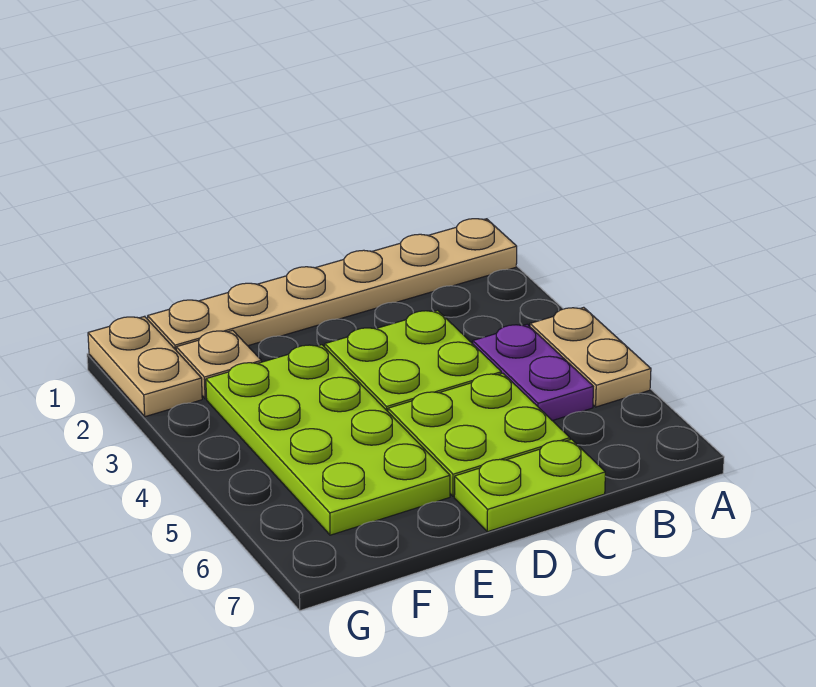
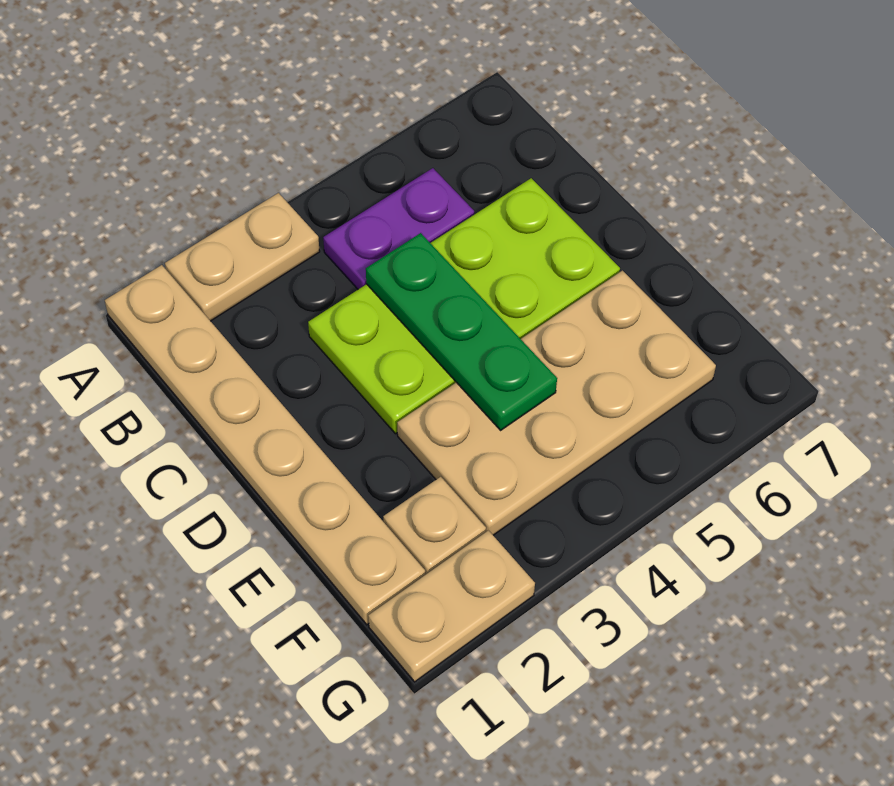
tan 1x2 plate [530,307,651,407] -> tan 1x2 plate moved to [165,193,320,321]
none -> green 1x3 plate [366,233,557,430]
lime 1x2 plate [454,439,605,532] -> none
lime 2x4 plate [206,345,450,535] -> tan 2x4 plate [397,271,716,535]

